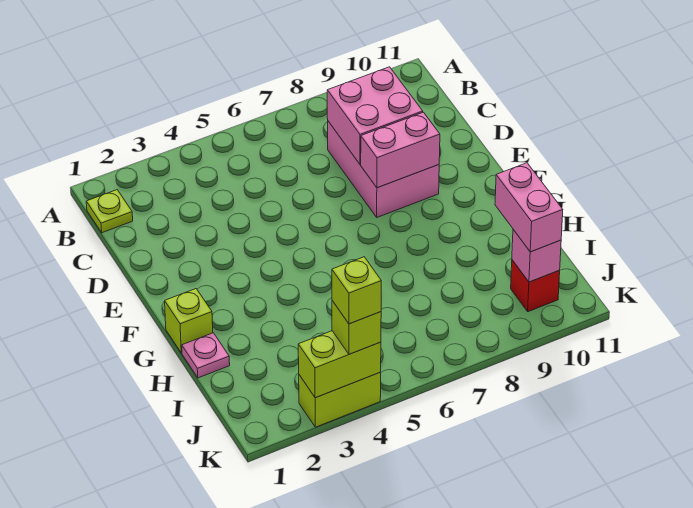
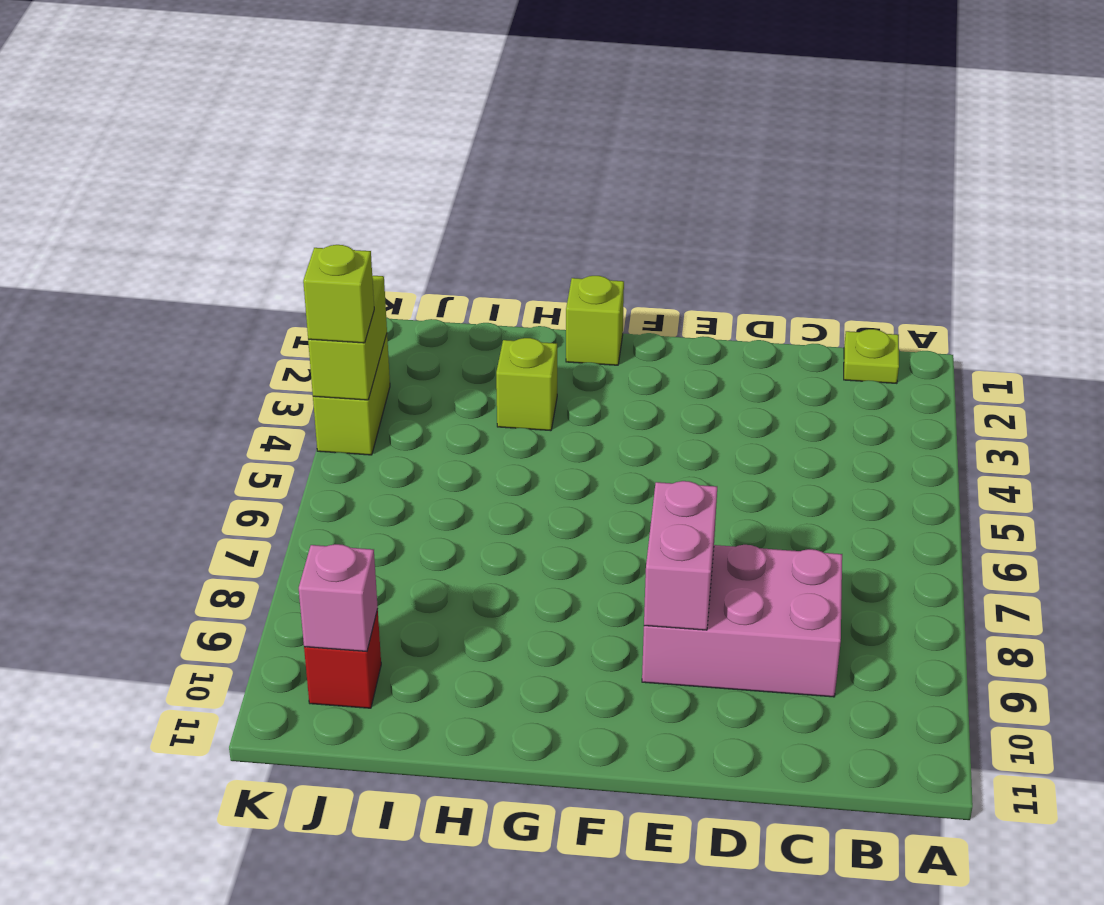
pink 2x2 brick [327,67,423,164] -> none
pink 1x1 plate [182,333,230,378] -> none
pink 1x2 brick [495,163,563,252] -> none
lime 1x1 brick [332,257,381,324] -> lime 1x1 brick moved to [496,338,557,431]

